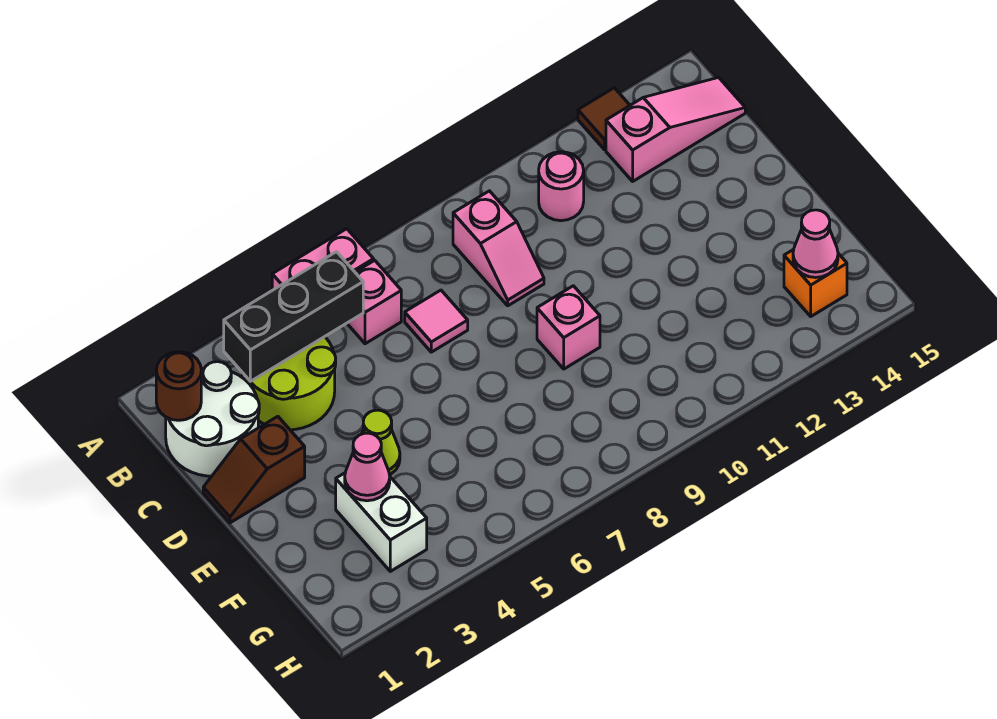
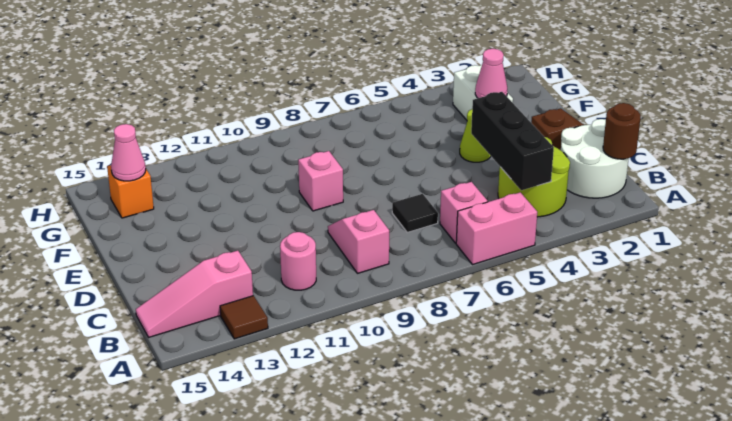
black 1x3 brick [224,252,363,382] -> black 1x3 brick turned to [471,92,554,190]
pink 1x1 tile [405,290,468,352] -> black 1x1 tile [392,194,438,232]

